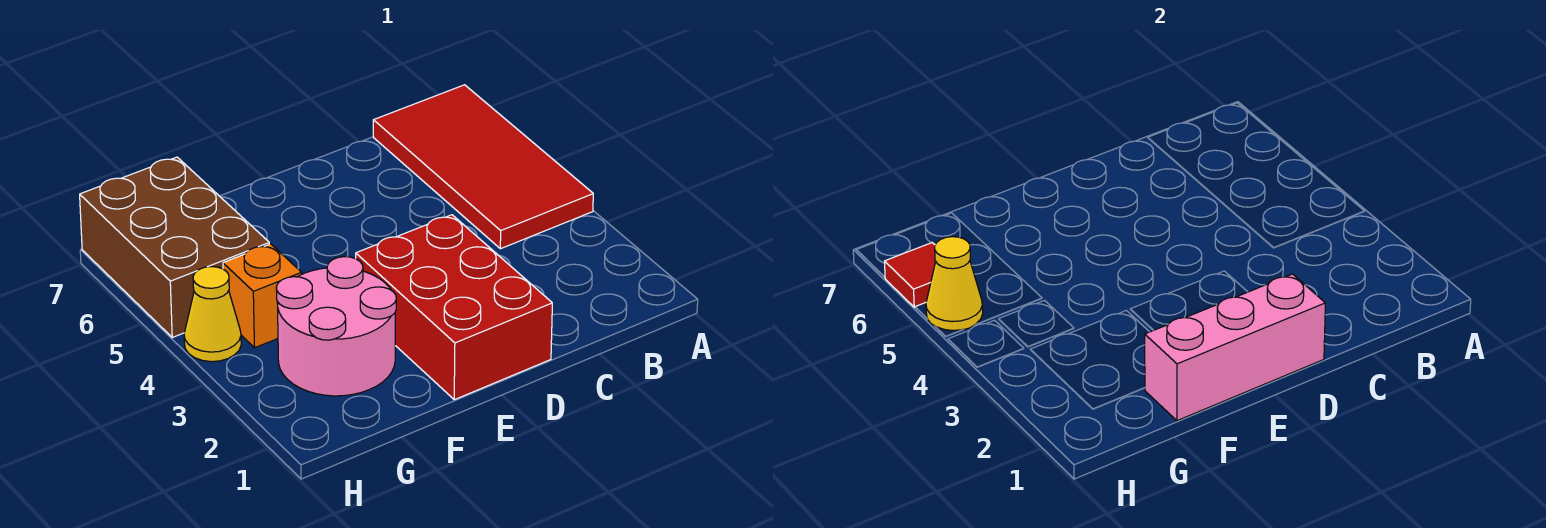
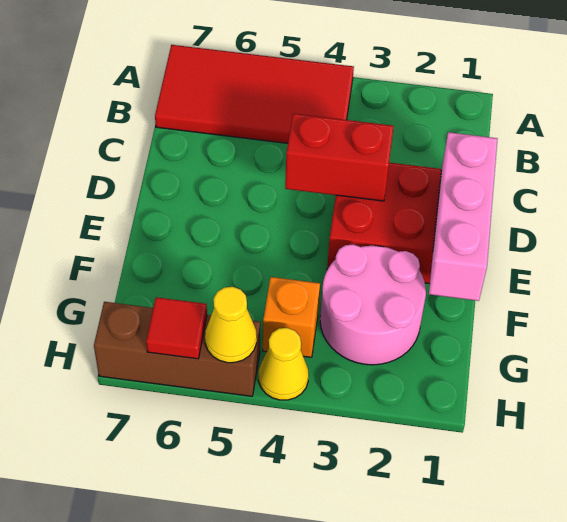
none -> red 1x2 brick [285,114,394,201]
brown 2x3 brick [80,157,269,337] -> brown 1x3 brick [94,302,260,396]

